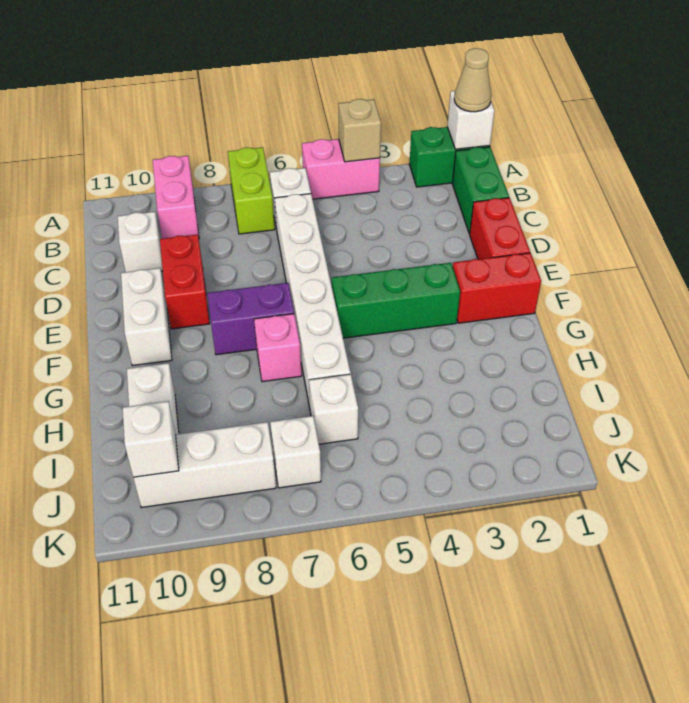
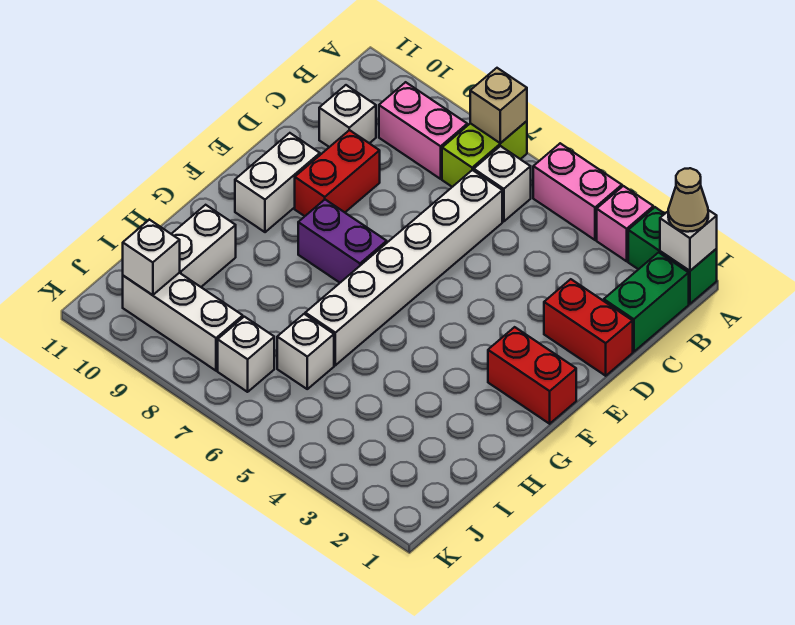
tan 1x1 brick [339,99,381,162] -> tan 1x1 brick moved to [470,68,527,143]
pink 1x2 brick [153,156,199,239] -> pink 1x2 brick turned to [379,82,467,179]
red 1x2 brick [469,198,530,259] -> red 1x2 brick turned to [544,279,633,376]
green 1x3 brick [332,263,460,338] -> none
pink 1x1 brick [254,314,302,382] -> pink 1x1 brick moved to [597,186,653,261]

